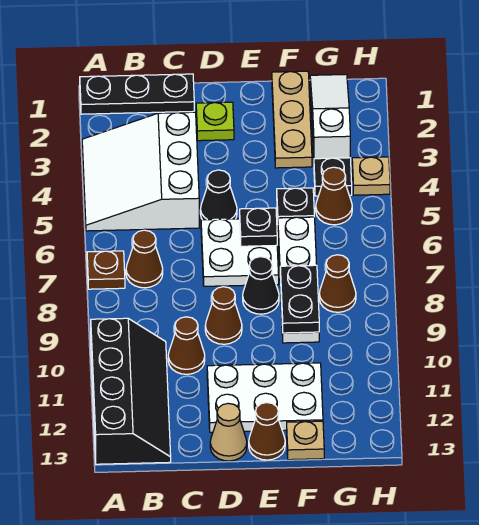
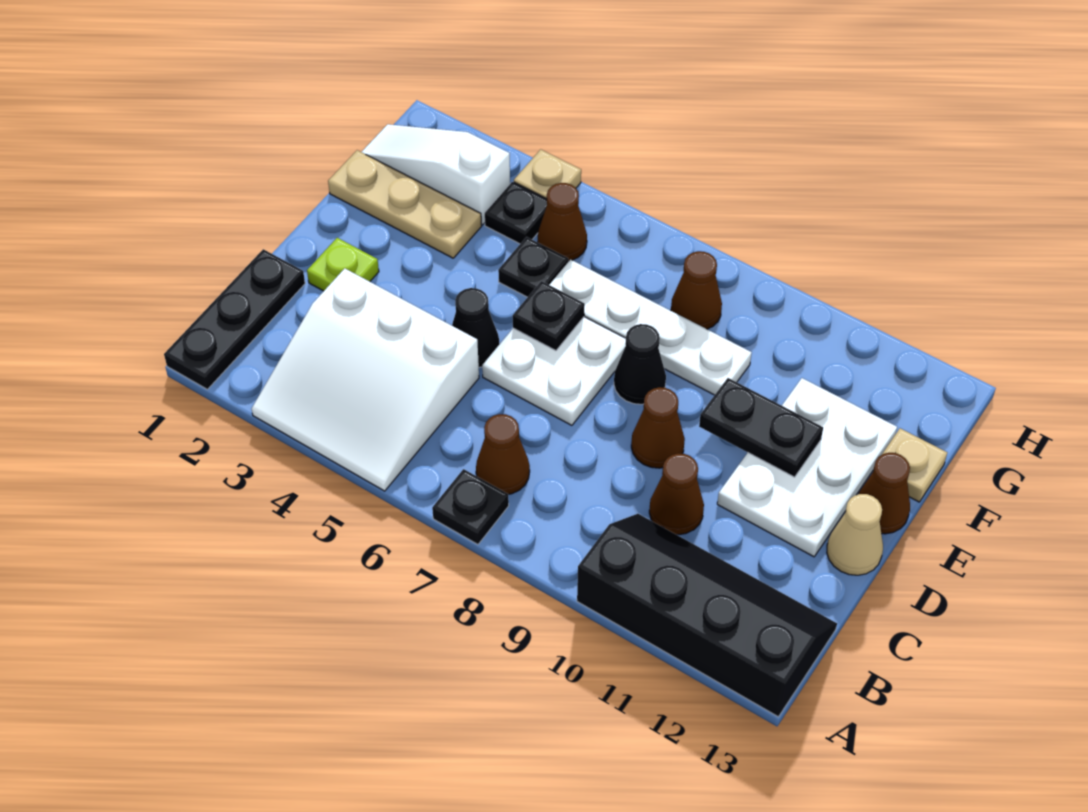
brown 1x1 plate [87,251,125,289] -> black 1x1 plate [432,469,509,544]
black 1x2 plate [280,265,319,333] -> black 1x2 plate moved to [699,378,823,477]

